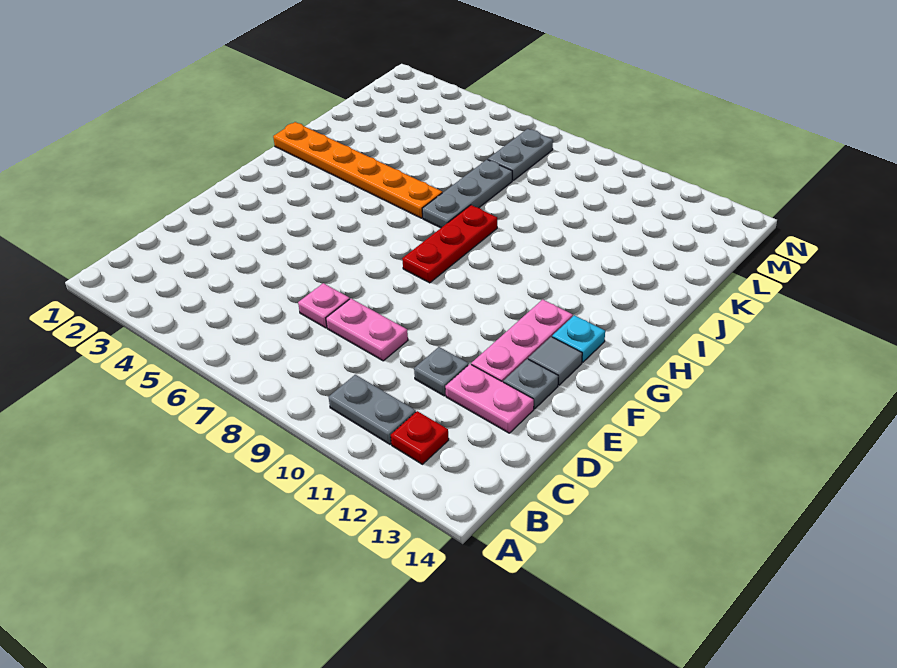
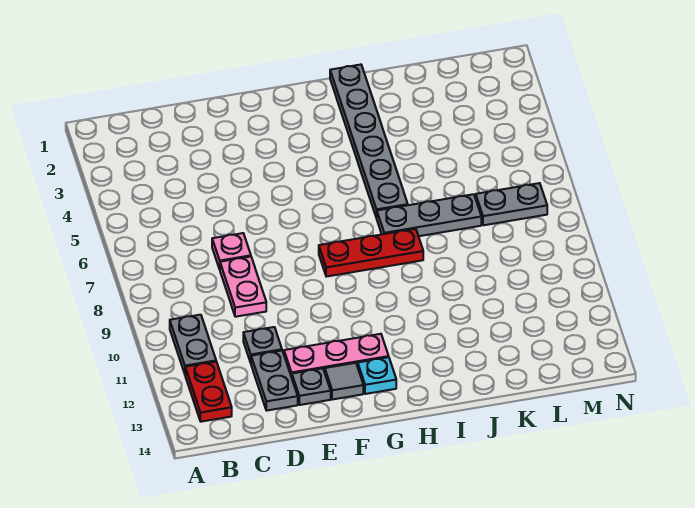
red 1x1 plate [391,411,449,464] -> red 1x2 plate [185,362,232,422]
pink 1x2 plate [445,364,534,433] -> grey 1x2 plate [251,351,298,411]
orange 1x6 plate [273,122,442,218] -> grey 1x6 plate [330,65,408,218]

